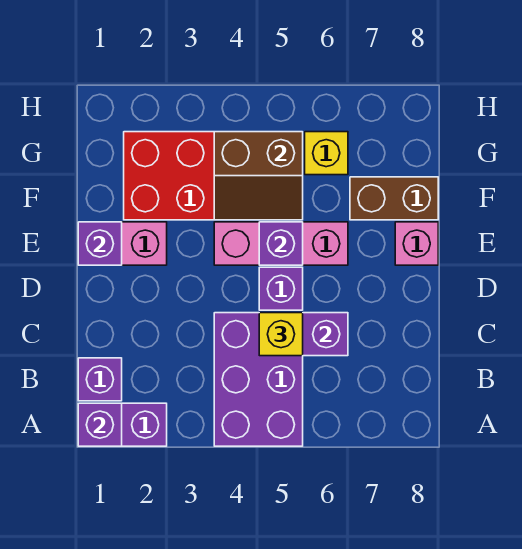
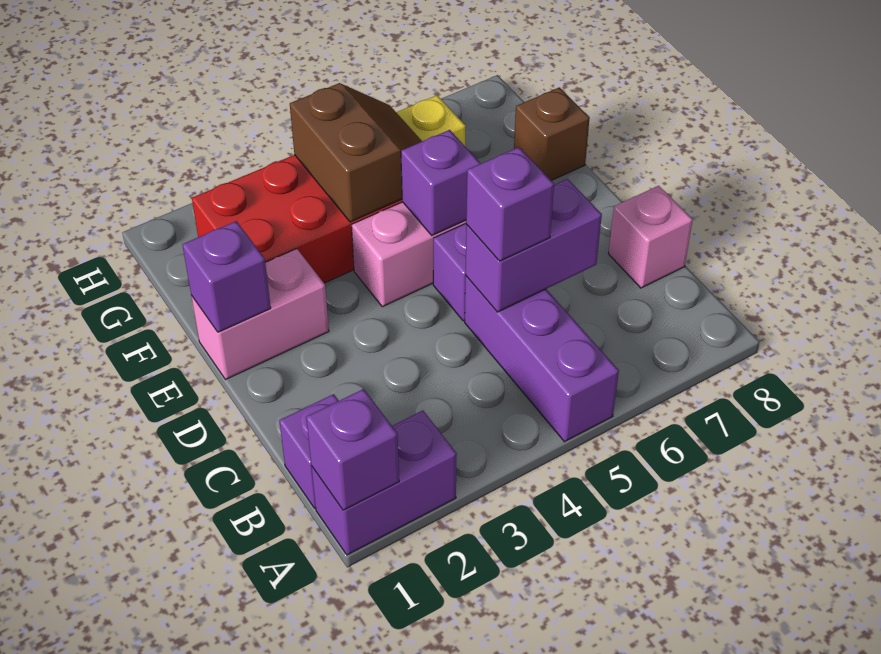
purple 2x3 brick [214,313,303,446] -> purple 1x3 brick [465,276,619,442]
yellow 1x1 brick [259,313,303,356] -> purple 1x1 brick [466,147,554,261]
pink 1x1 brick [395,222,438,265] -> pink 1x1 brick moved to [609,186,693,288]
brown 2x2 slope [214,132,303,220] -> brown 2x2 slope turned to [290,83,422,222]
brown 1x2 brick [350,177,438,220] -> brown 1x1 brick [514,87,590,181]

